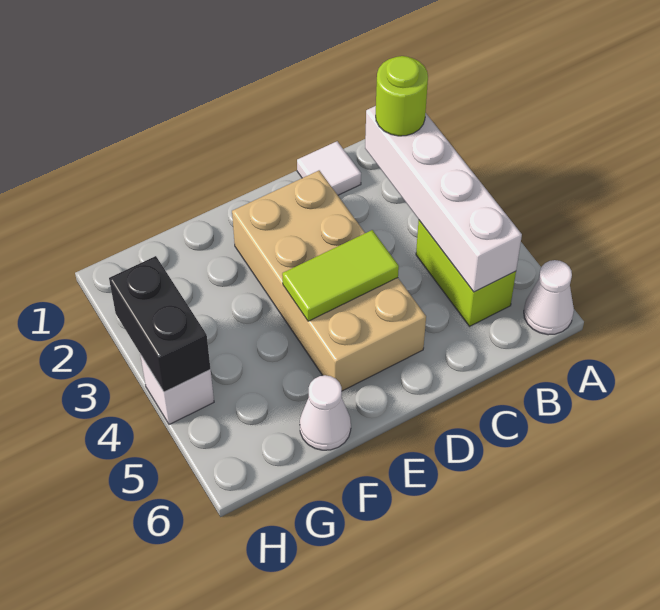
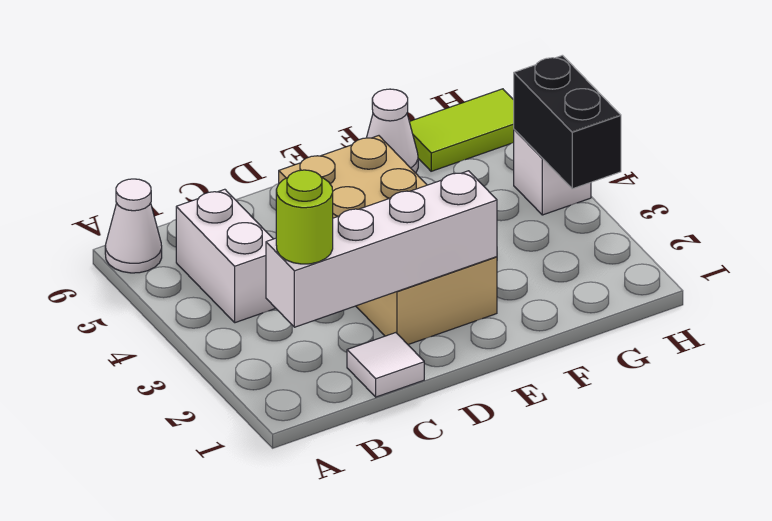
white 1x4 brick [365,106,522,292] -> white 1x4 brick turned to [266,171,497,327]
lime 1x2 brick [416,221,516,326] -> white 1x2 brick [176,189,276,323]
lime 1x2 tile [282,230,399,321] -> lime 1x2 tile moved to [409,89,514,171]

